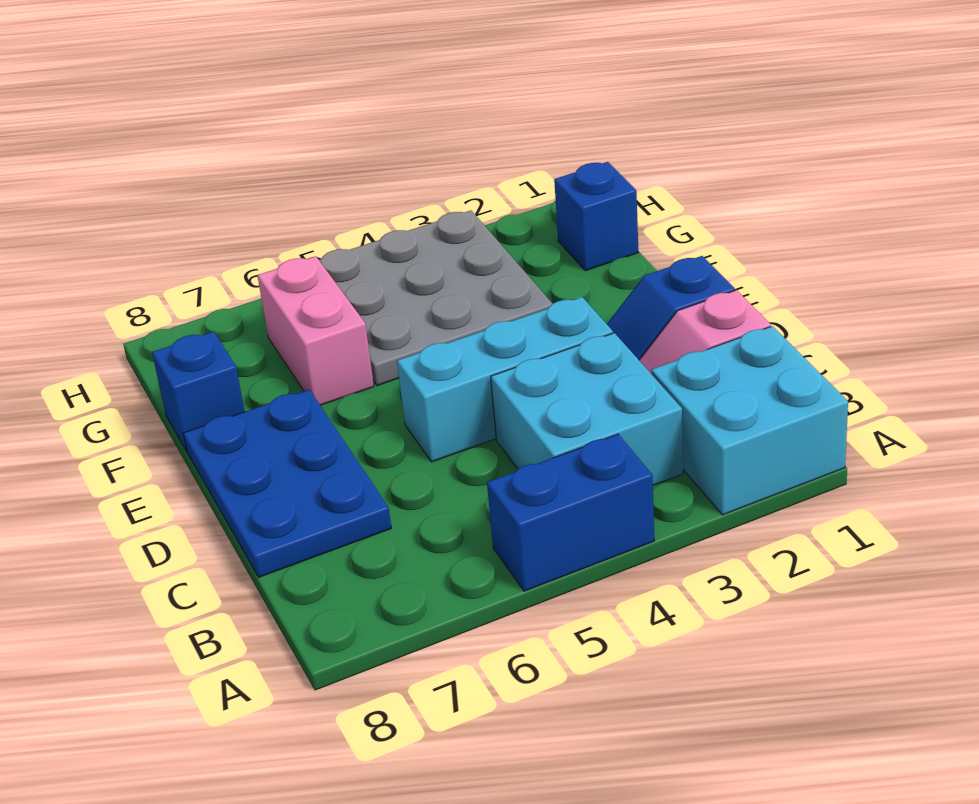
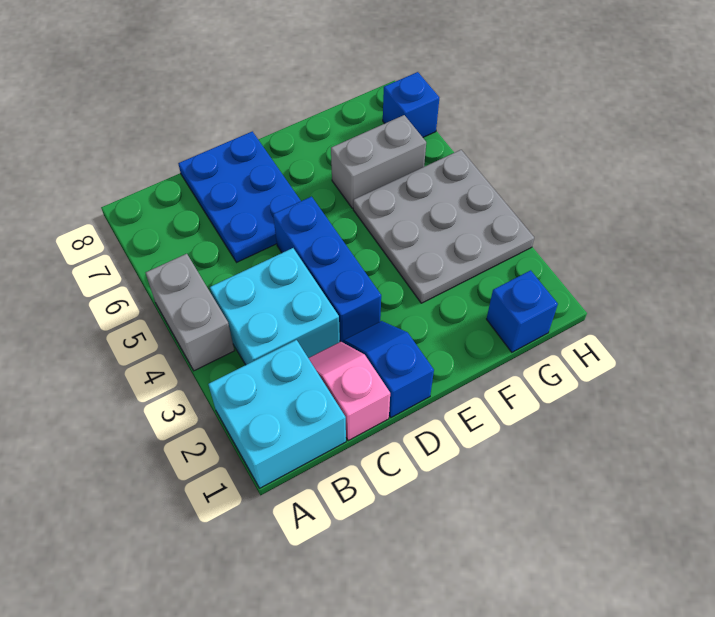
blue 1x2 brick [487,434,654,591] -> grey 1x2 brick [146,254,234,371]
blue 2x3 plate [183,390,391,577] -> blue 2x3 plate turned to [178,131,301,262]
cyan 1x3 brick [397,297,613,462] -> blue 1x3 brick [273,197,381,342]
pink 1x2 brick [258,256,374,405] -> grey 1x2 brick [331,115,426,208]
blue 1x1 brick [152,331,245,451] -> blue 1x1 brick moved to [383,72,439,137]

